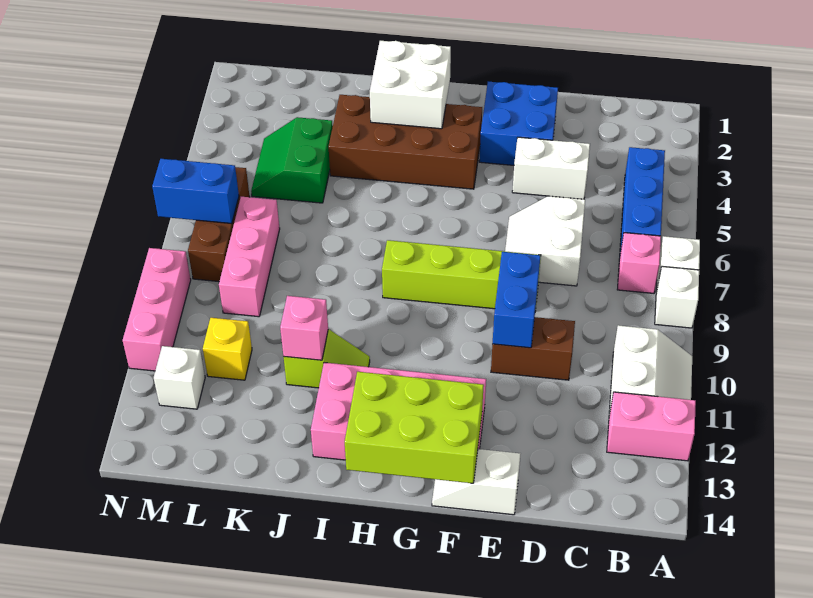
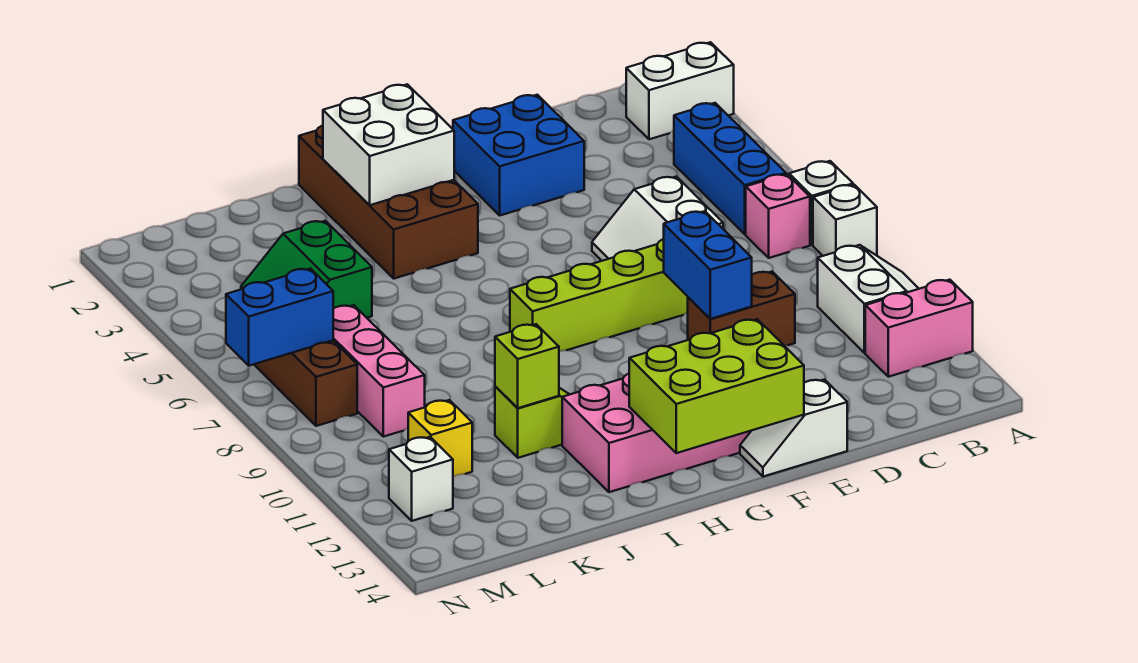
white 1x2 brick [512,137,590,199] -> white 1x2 brick moved to [626,42,734,139]
brown 2x4 brick [329,95,482,189] -> brown 2x4 brick turned to [299,126,478,279]
pink 1x1 brick [280,296,328,360] -> lime 1x1 brick [495,324,559,408]
pink 1x3 brick [123,248,191,371] -> none

